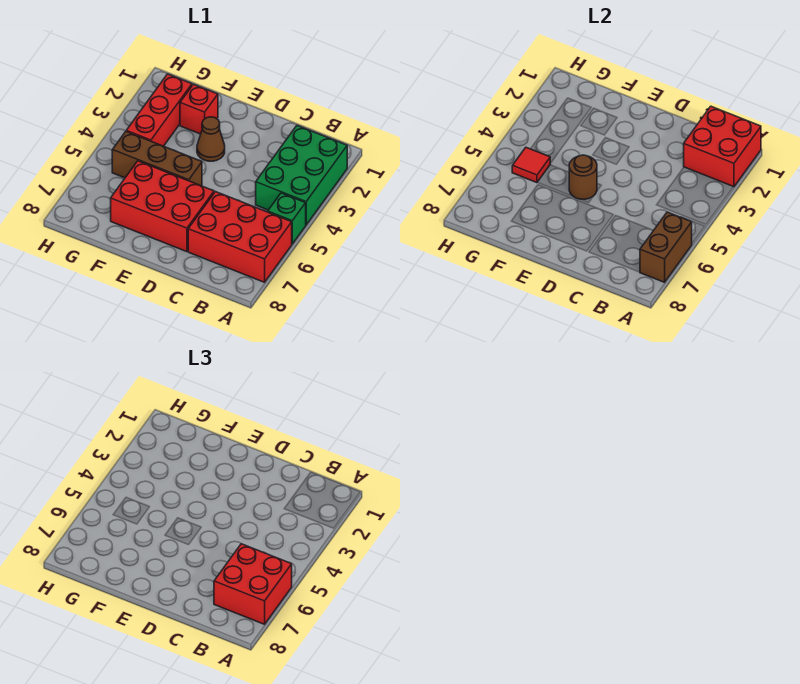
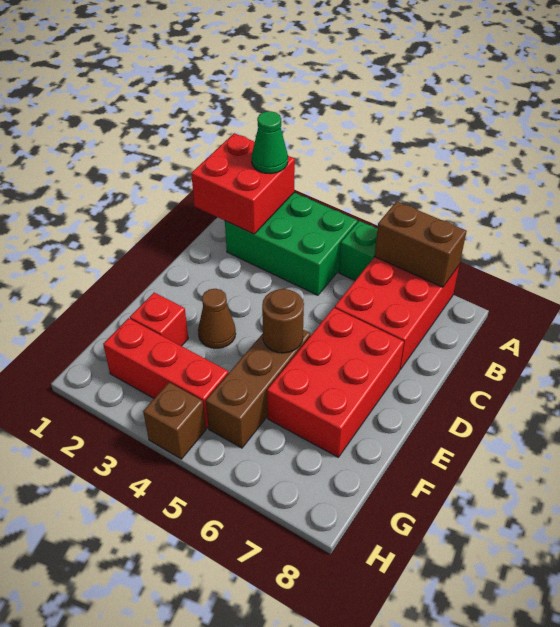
none -> green 1x1 cone [252,111,288,174]
red 2x2 brick [214,544,292,624] -> none
red 1x1 tile [512,147,550,183] -> none
none -> brown 1x1 brick [143,382,206,459]

